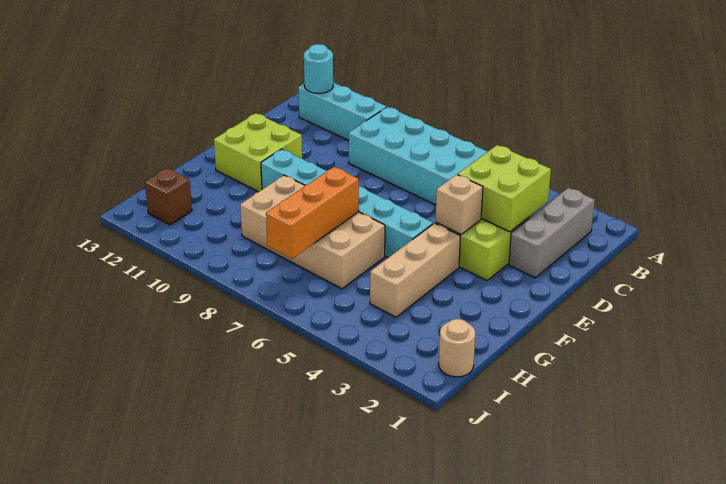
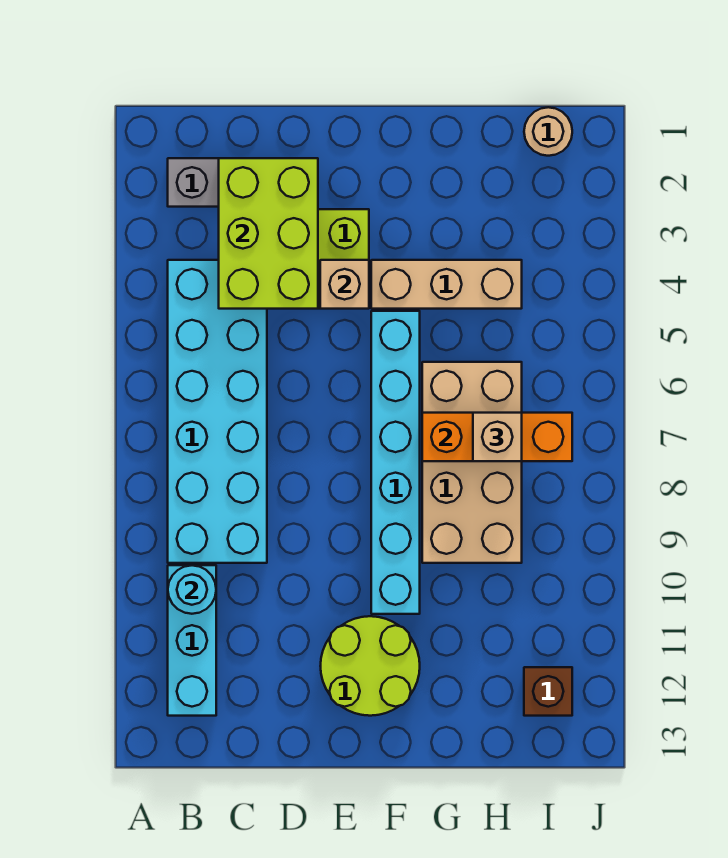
cyan 1x1 round brick [304,44,333,93] -> cyan 1x1 round brick moved to [168,565,216,614]
lime 2x2 brick [458,145,551,232] -> lime 2x3 brick [219,158,318,309]
lime 2x2 brick [214,113,302,192] -> lime 2x2 round brick [321,616,420,716]
none -> tan 1x1 brick [473,413,522,461]

